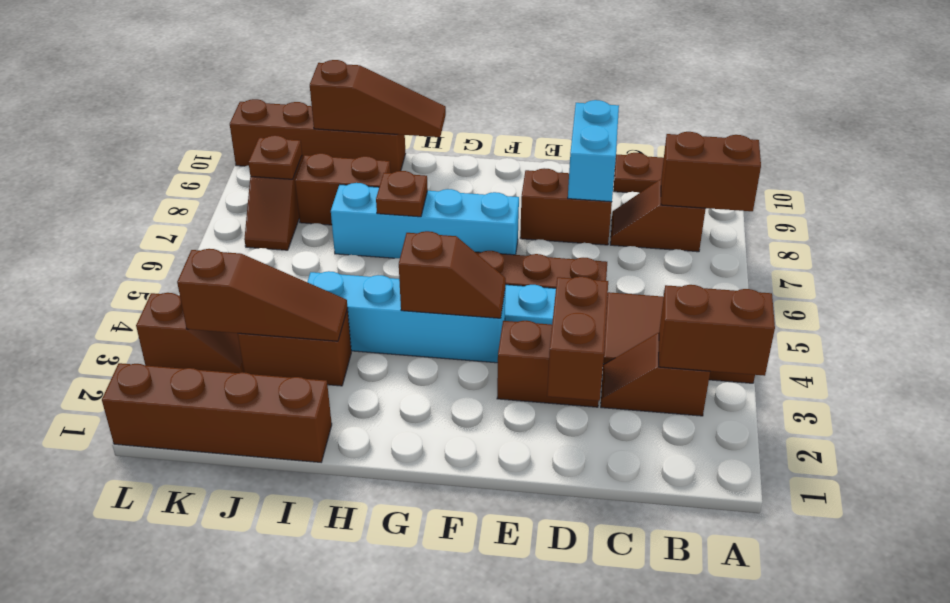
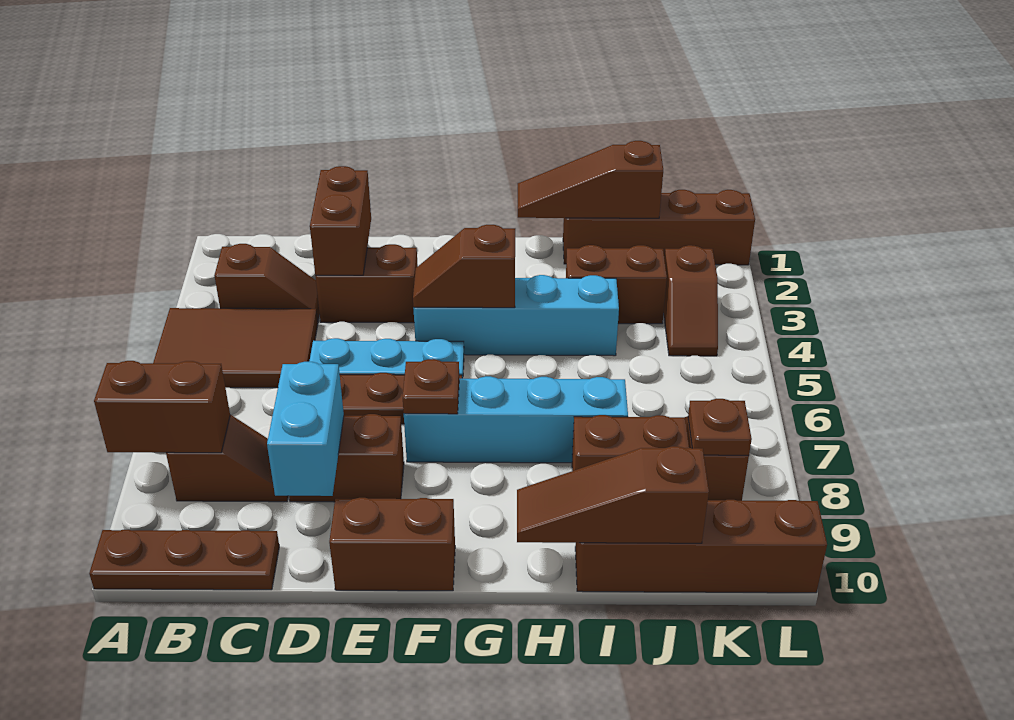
brown 1x2 brick [659,285,775,376] -> brown 1x2 brick moved to [329,498,455,591]
brown 1x1 plate [376,171,428,217] -> brown 1x1 plate moved to [403,359,459,414]
brown 1x3 slope [177,249,347,341] -> brown 1x3 slope moved to [518,141,663,218]
brown 1x2 slope [136,293,244,373] -> brown 1x2 slope turned to [664,245,718,356]

